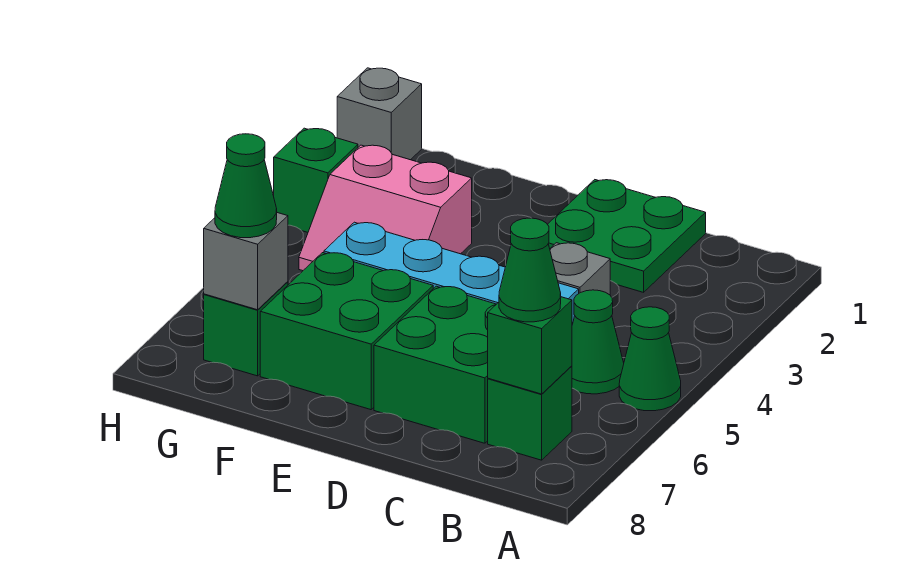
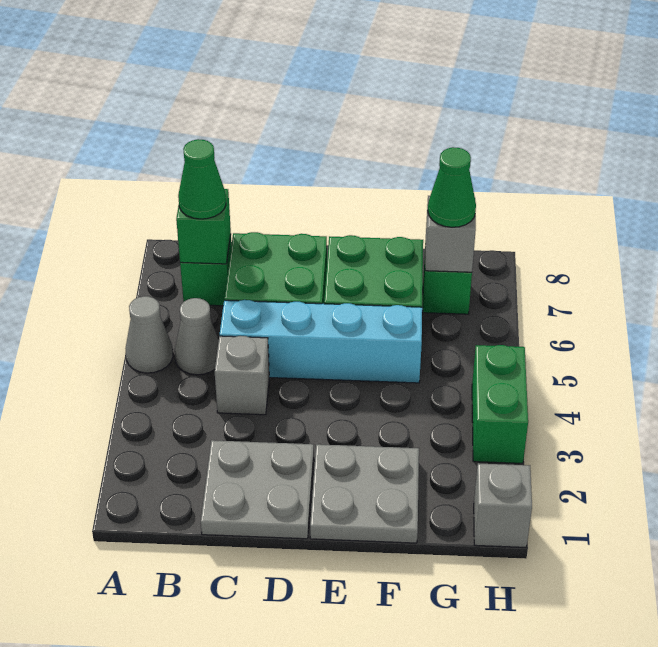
green 1x1 cone [619,307,681,411] -> grey 1x1 cone [125,296,173,373]
green 1x1 cone [572,290,624,394] -> grey 1x1 cone [175,298,219,375]
green 2x2 plate [547,180,706,292] -> grey 2x2 plate [201,440,314,539]
none -> grey 2x2 plate [310,444,419,543]
pink 2x2 slope [299,145,472,271] -> none
green 1x1 brick [274,128,358,232] -> green 1x2 brick [472,345,528,463]

